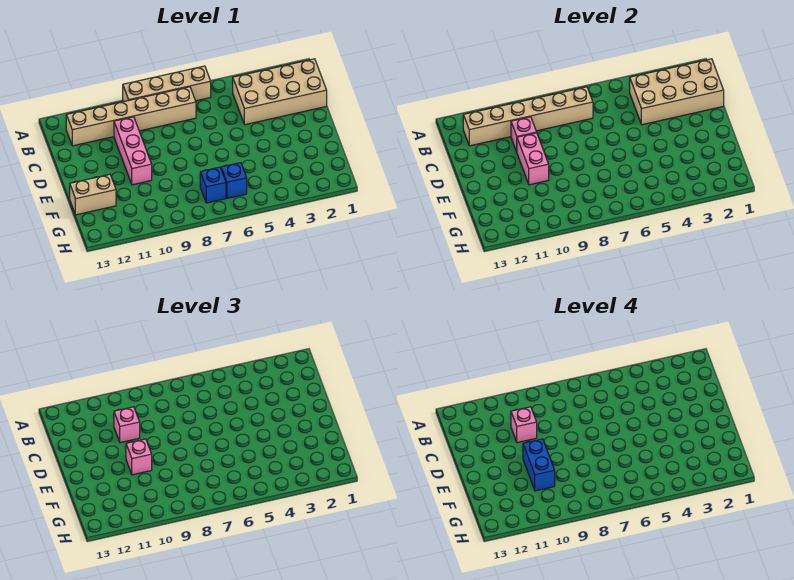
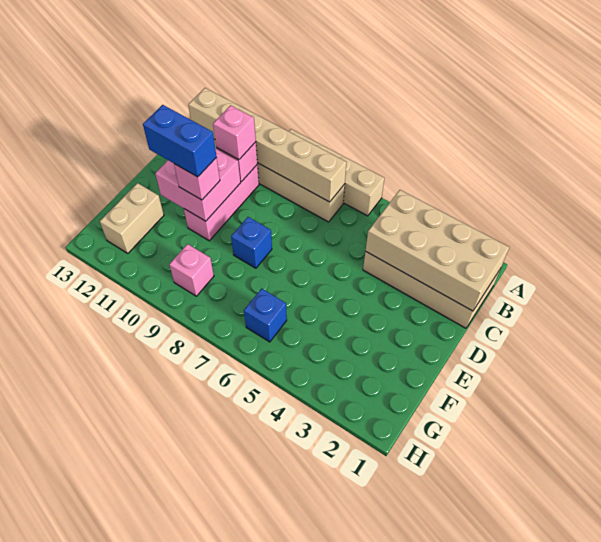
pink 1x1 brick [511,407,537,443] -> pink 1x1 brick moved to [169,244,214,296]
pink 1x2 brick [517,133,549,185] -> pink 2x2 brick [155,149,241,221]
blue 1x2 brick [523,439,555,491] -> blue 1x2 brick turned to [143,105,217,177]
tan 1x2 brick [70,174,116,215] -> tan 1x2 brick turned to [100,183,164,253]
blue 1x1 brick [200,167,226,203] -> blue 1x1 brick moved to [231,217,272,268]

